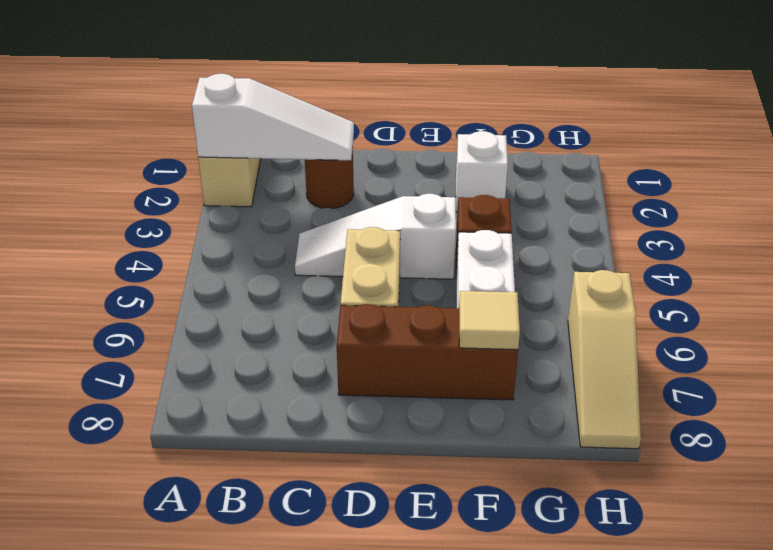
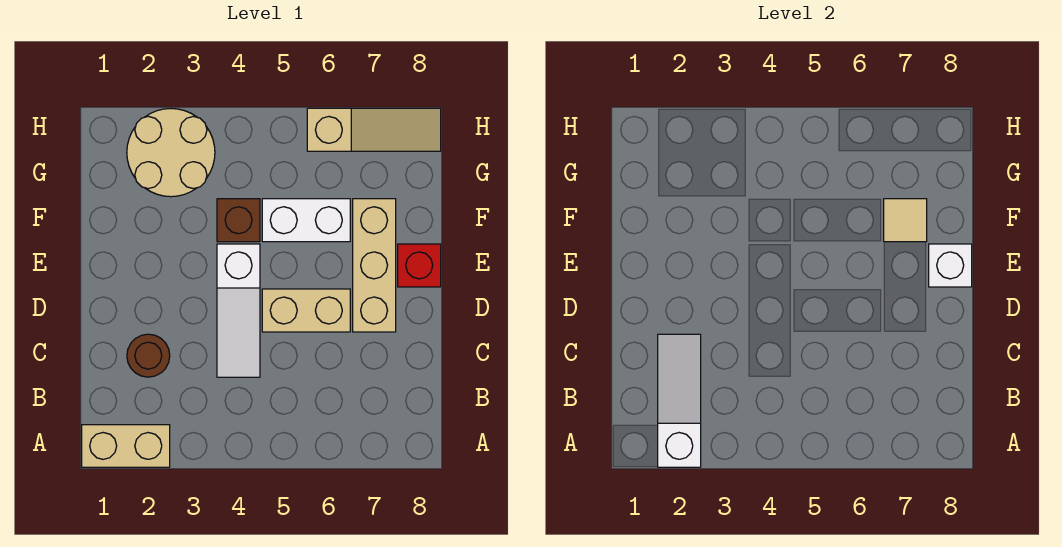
brown 1x3 brick [337,304,518,400] -> tan 1x3 brick [353,199,396,332]
none -> red 1x1 brick [398,244,441,287]
white 1x1 brick [456,131,508,212] -> white 1x1 brick moved to [929,244,972,287]
none -> tan 2x2 round brick [127,109,215,197]

